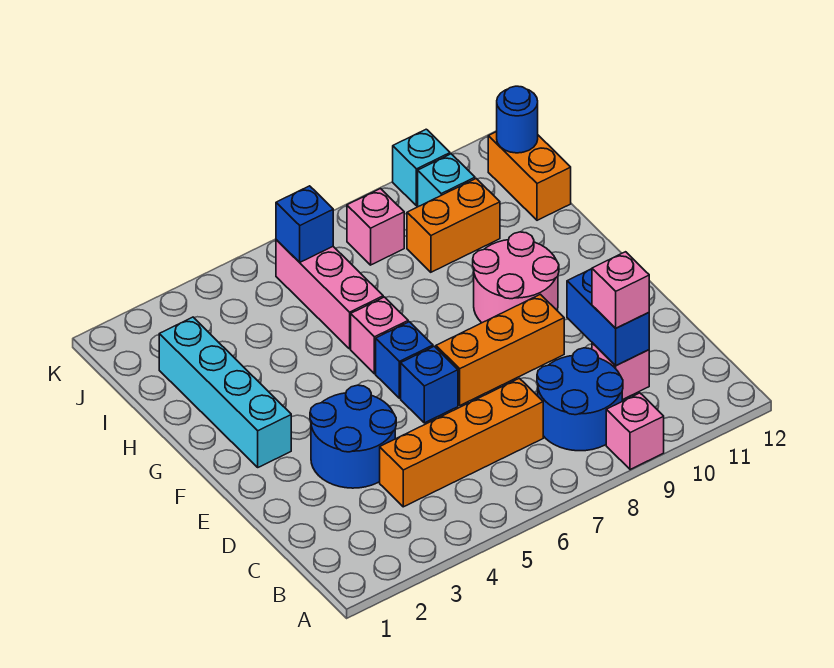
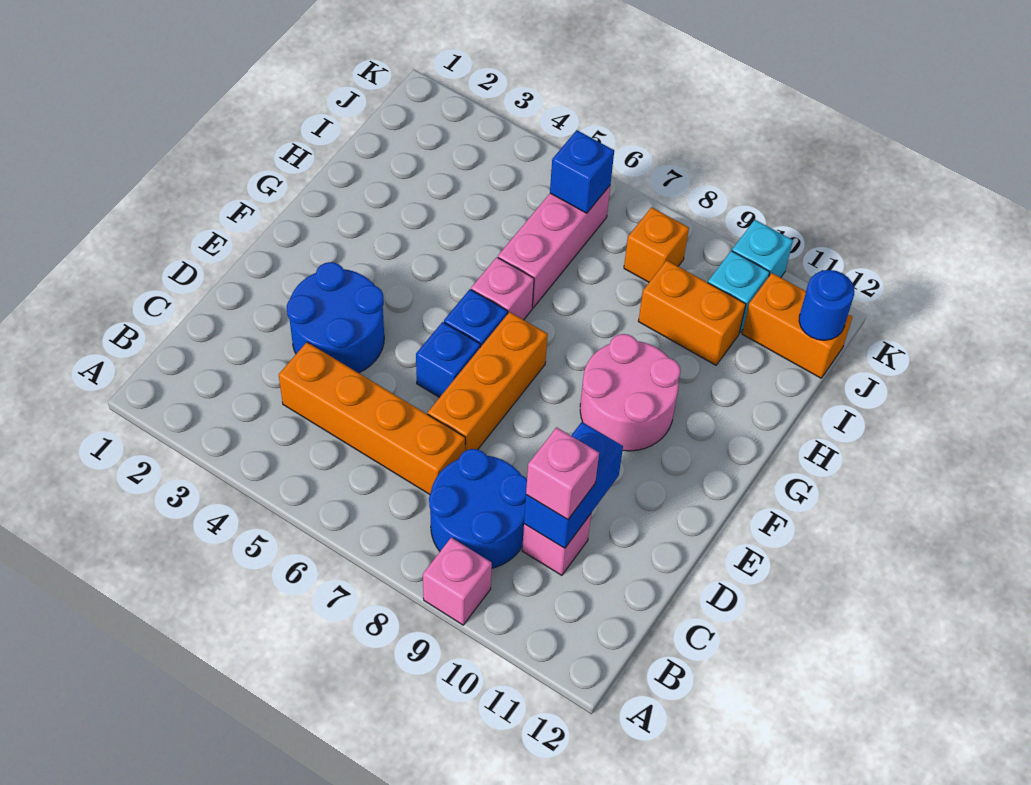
orange 1x3 brick [436,294,564,405] -> orange 1x3 brick turned to [428,312,548,451]
cyan 1x4 brick [159,317,291,467] -> none
orange 1x2 brick [488,132,571,220] -> orange 1x2 brick turned to [742,273,852,378]
pink 1x1 brick [347,189,404,265] -> orange 1x1 brick [624,207,689,282]

